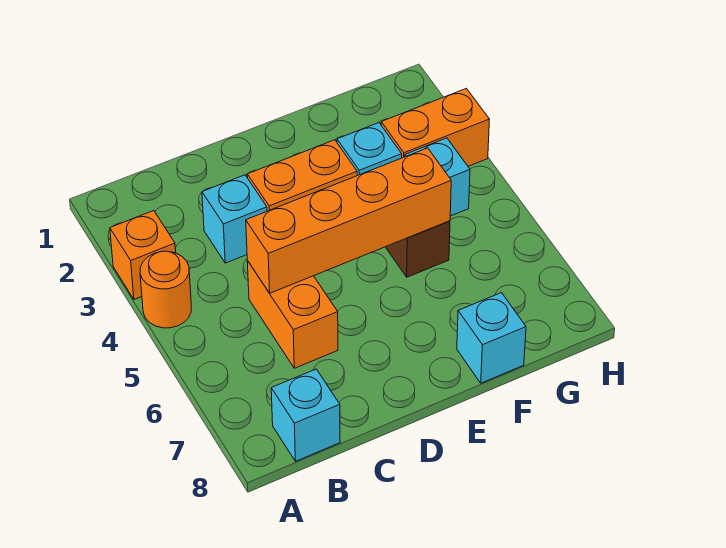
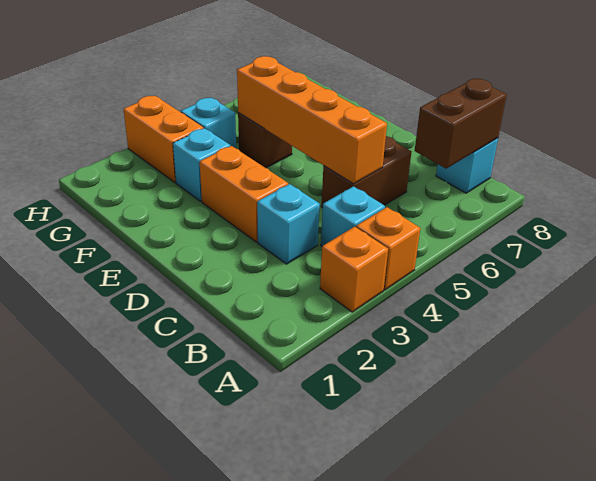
orange 1x1 round brick [140,251,191,328] -> orange 1x1 brick [356,207,420,290]
none -> brown 1x2 brick [415,79,507,169]
orange 1x2 brick [247,261,338,368] -> brown 1x2 brick [321,136,411,208]
cyan 1x1 brick [457,293,526,383] -> cyan 1x1 brick moved to [321,186,385,246]

